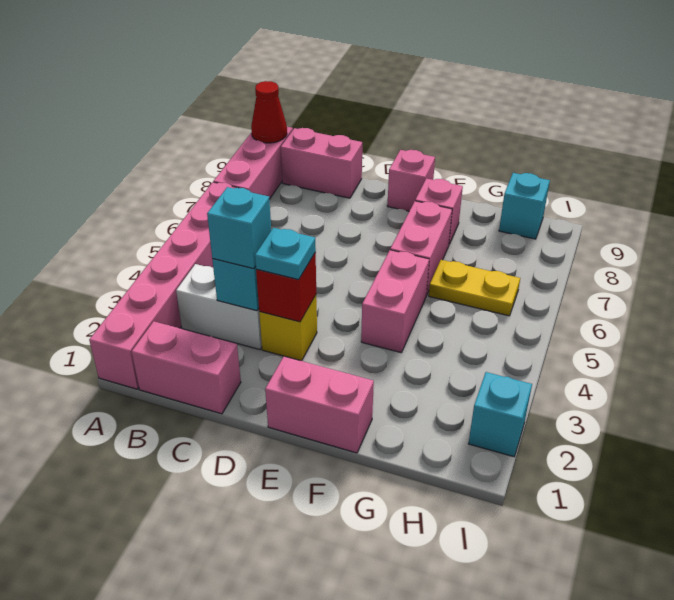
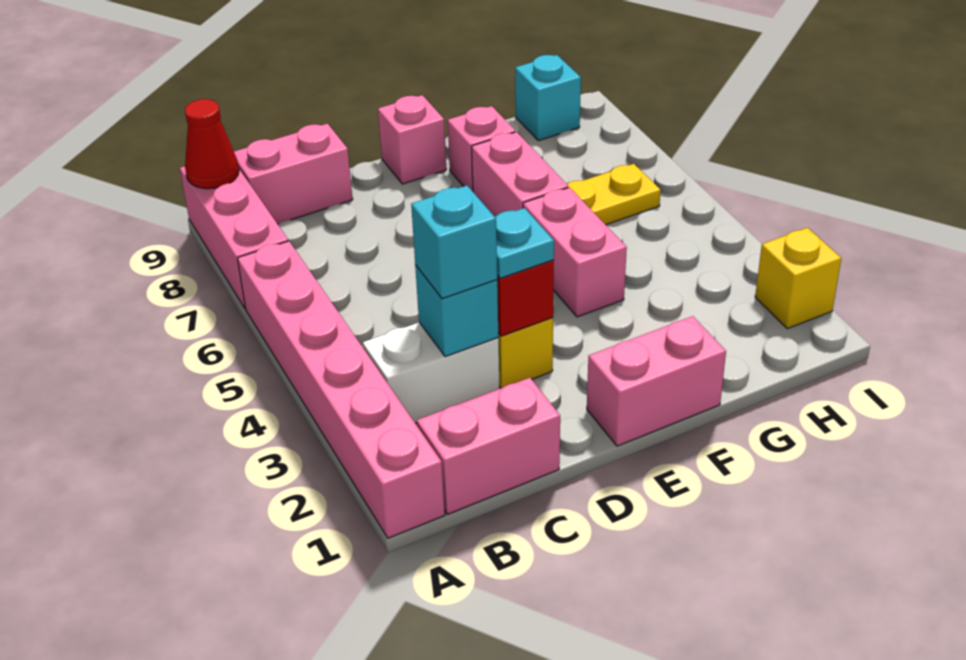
cyan 1x1 brick [469,372,532,457] -> yellow 1x1 brick [755,228,841,329]

